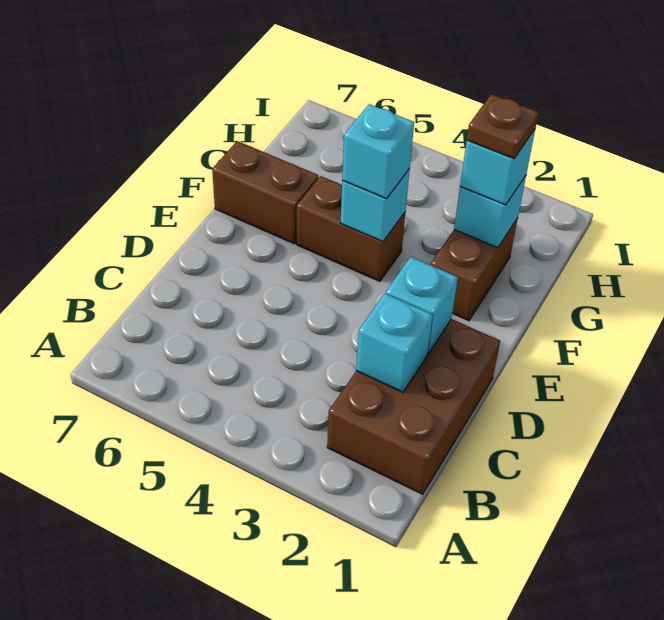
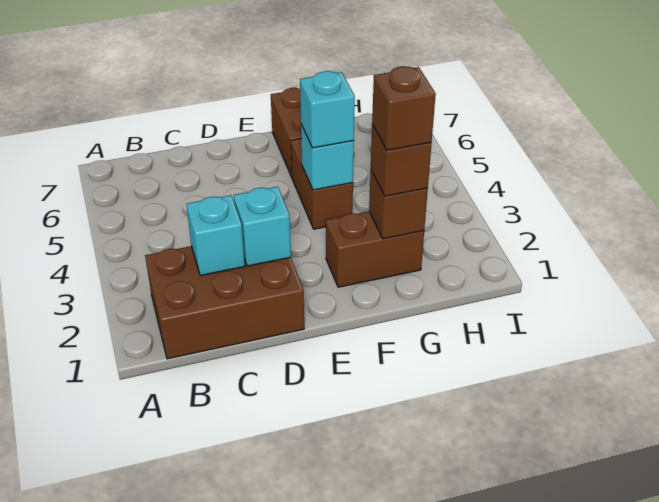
cyan 1x1 brick [454,176,526,248] -> brown 1x1 brick [369,171,428,239]
cyan 1x1 brick [460,130,535,205] -> brown 1x1 brick [371,124,432,196]
brown 1x1 plate [467,94,539,159] -> brown 1x1 brick [372,66,436,150]

